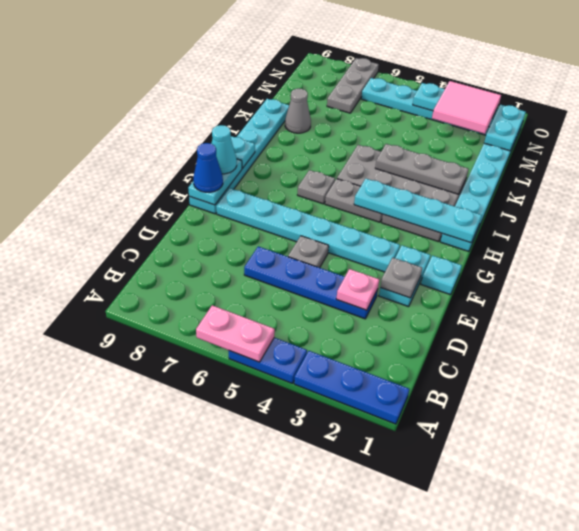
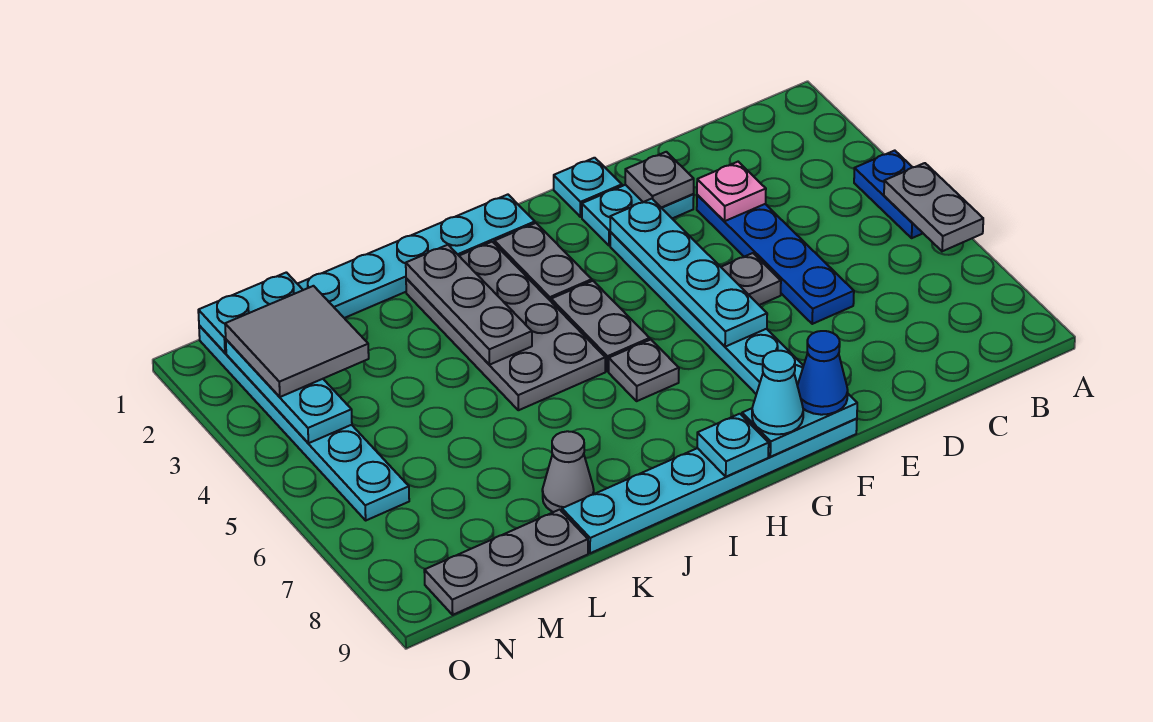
blue 1x3 plate [294,351,409,424] -> none
pink 1x2 plate [196,305,275,362] -> grey 1x2 plate [884,163,983,251]
cyan 1x4 plate [354,179,482,243] -> cyan 1x4 plate moved to [610,199,767,347]
pink 2x2 tile [432,81,501,134] -> grey 2x2 tile [225,286,369,397]
grey 1x3 plate [327,58,379,113] -> grey 1x3 plate moved to [424,510,588,615]

